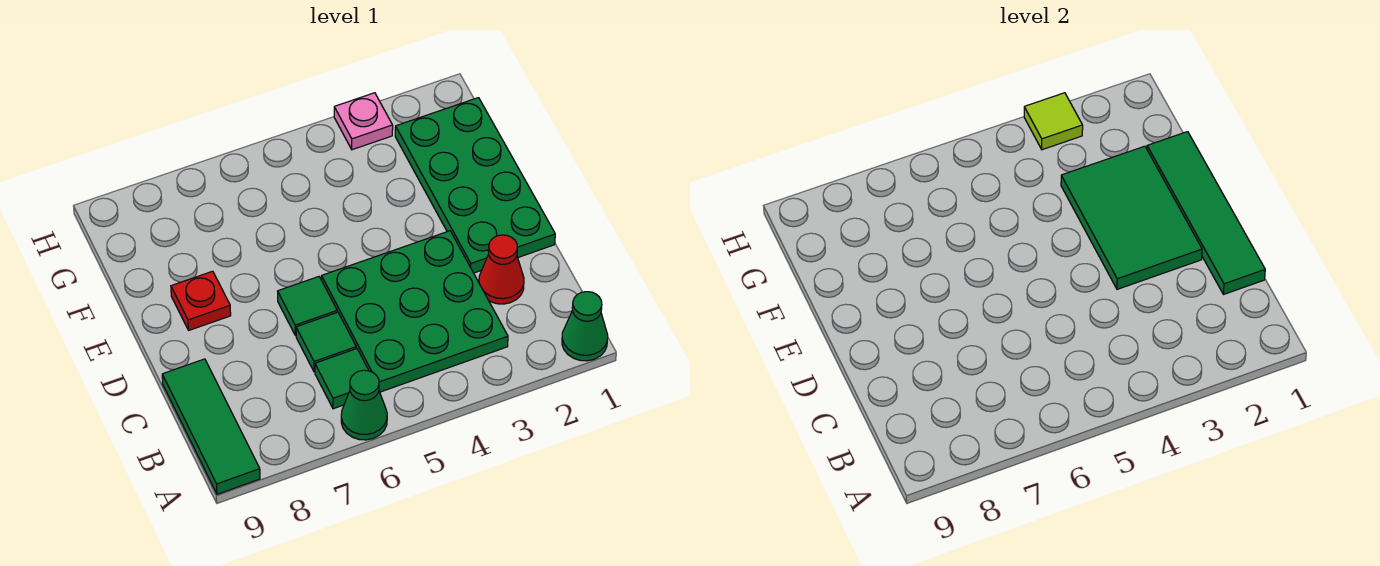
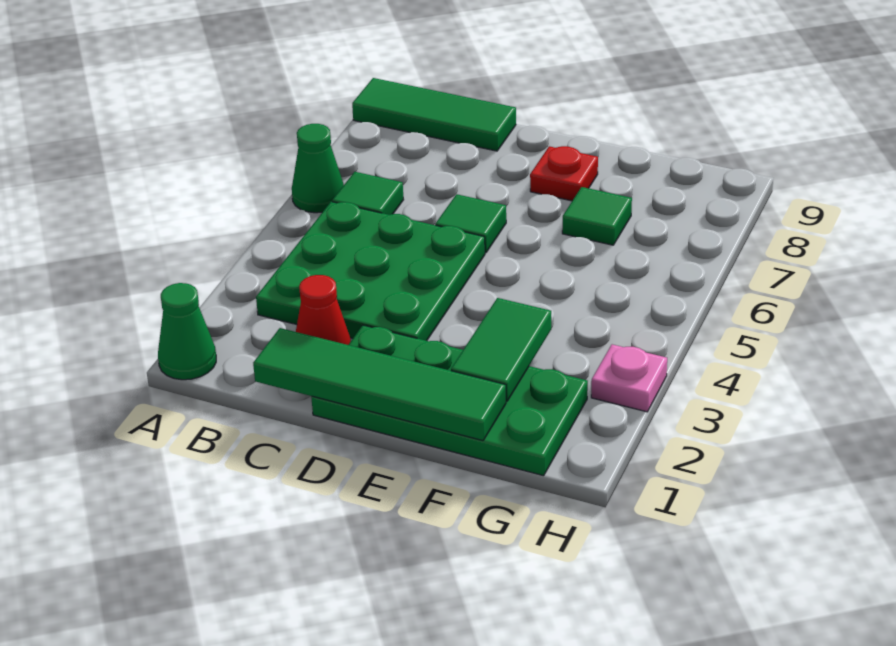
green 1x1 tile [296,312,356,372] -> green 1x1 tile moved to [562,187,632,245]
green 2x3 tile [1061,146,1202,289] -> green 1x2 tile [451,298,551,401]
lime 1x1 tile [1024,93,1083,150] -> none

